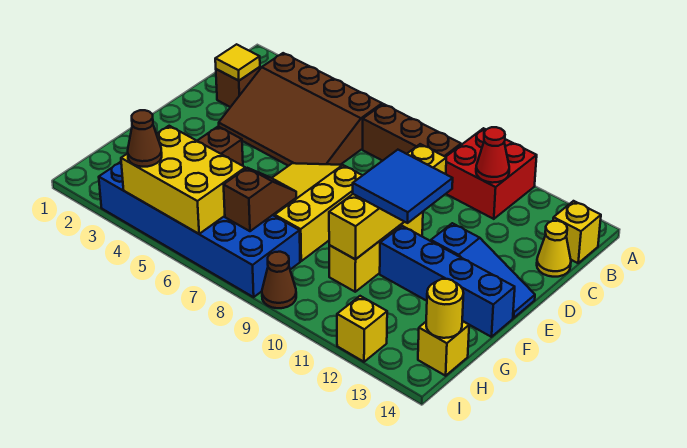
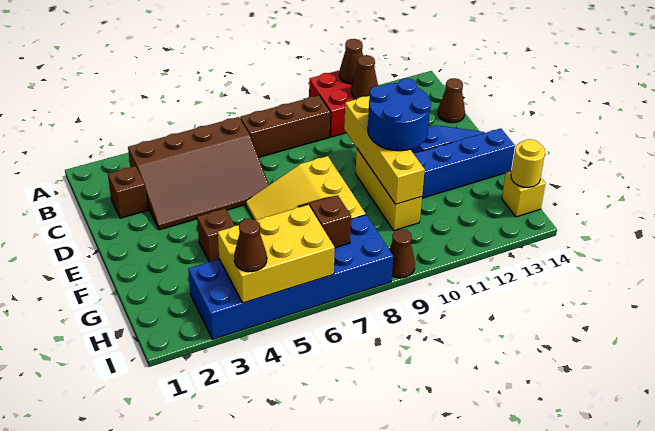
none -> brown 1x1 cone [339,39,363,84]
red 1x1 cone [476,127,509,183] -> brown 1x1 cone [351,55,378,99]
yellow 1x1 brick [553,201,601,263] -> none
yellow 1x1 tile [215,44,260,81] -> none
yellow 1x1 cone [537,221,571,277] -> brown 1x1 cone [438,78,465,123]
blue 2x2 tile [353,150,453,223] -> blue 2x2 round brick [368,78,431,151]
yellow 1x1 brick [337,296,387,362] -> none

